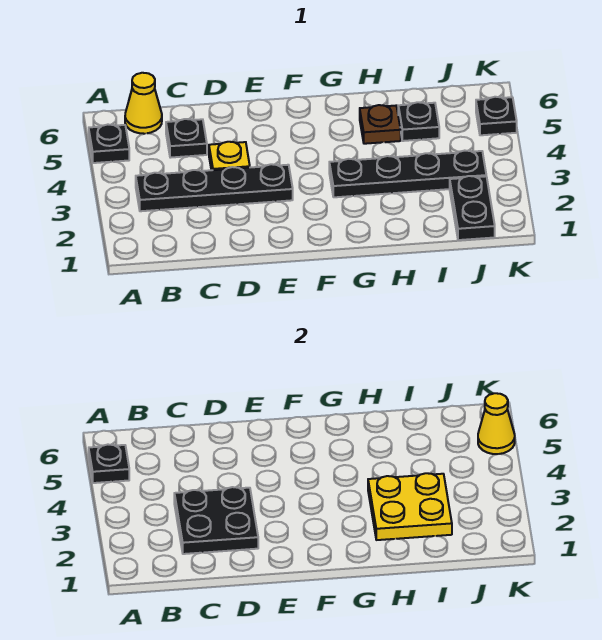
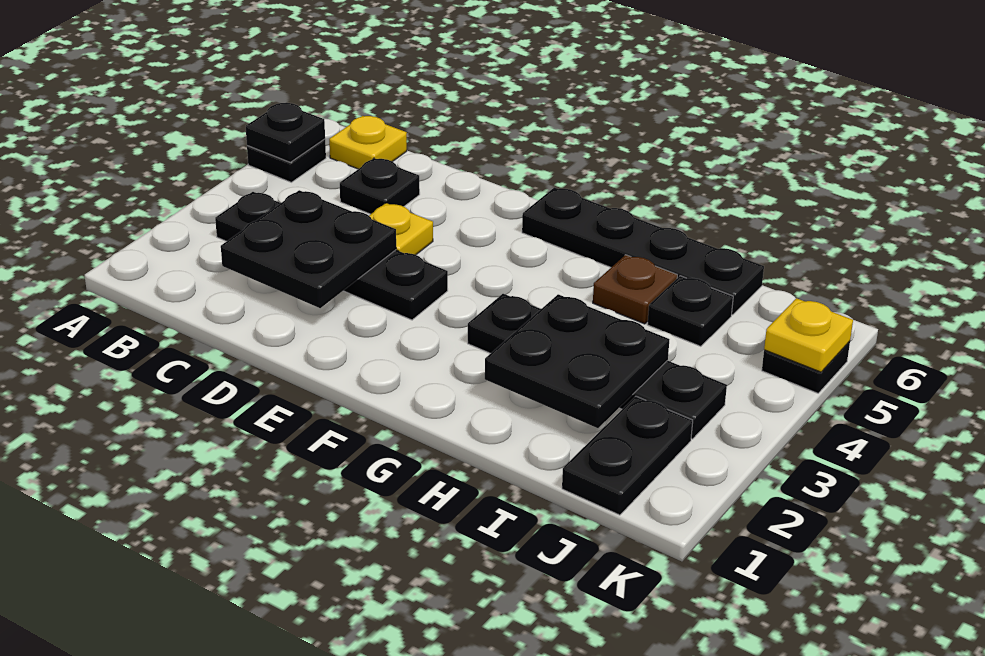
yellow 1x1 cone [125,73,162,134] -> yellow 1x1 plate [329,116,407,169]
none -> black 1x4 plate [522,188,764,315]
yellow 2x2 plate [368,473,452,540] -> black 2x2 plate [485,294,670,428]
yellow 1x1 cone [478,393,515,454] -> yellow 1x1 plate [764,298,853,372]

